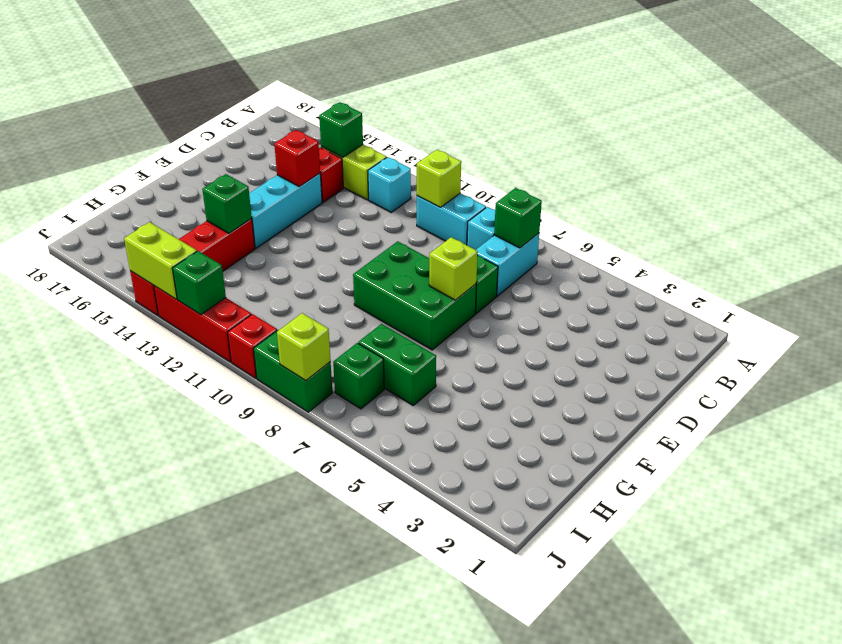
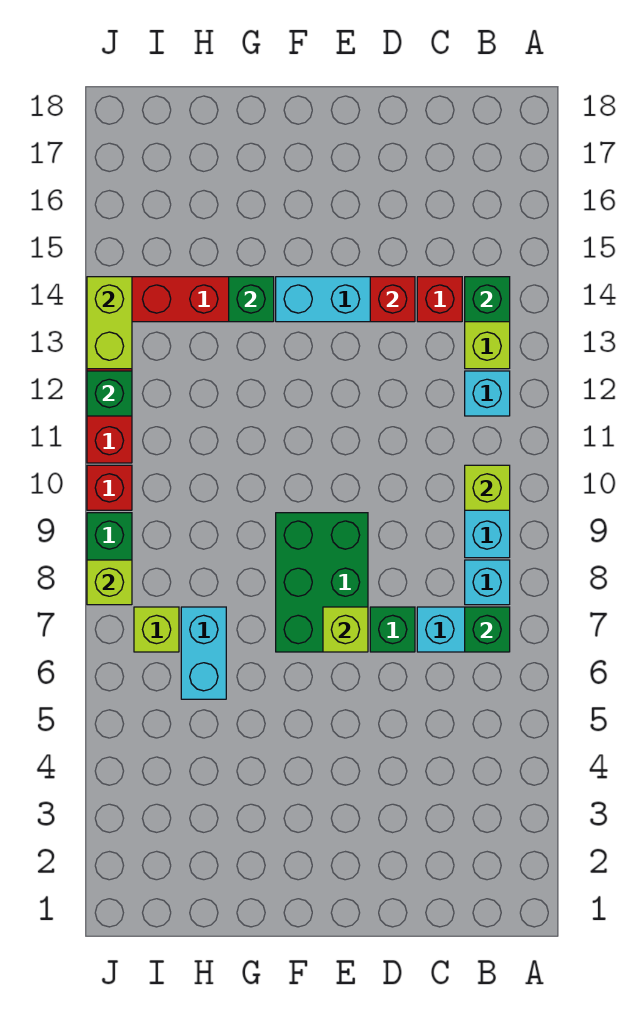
green 1x2 brick [358,324,436,405] -> cyan 1x2 brick [181,607,226,699]
green 1x1 brick [333,343,384,409] -> lime 1x1 brick [134,607,179,652]

